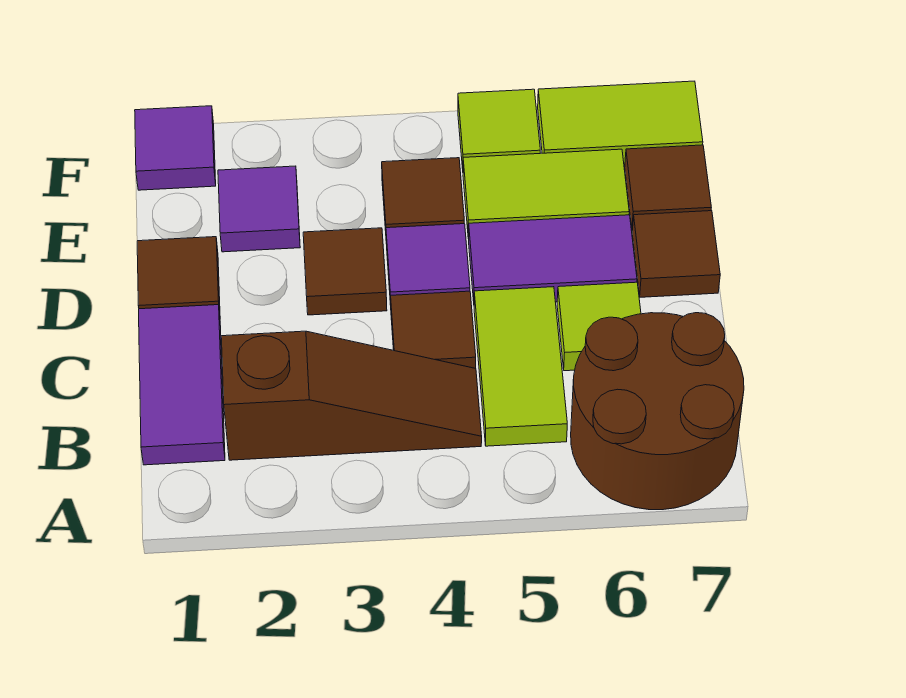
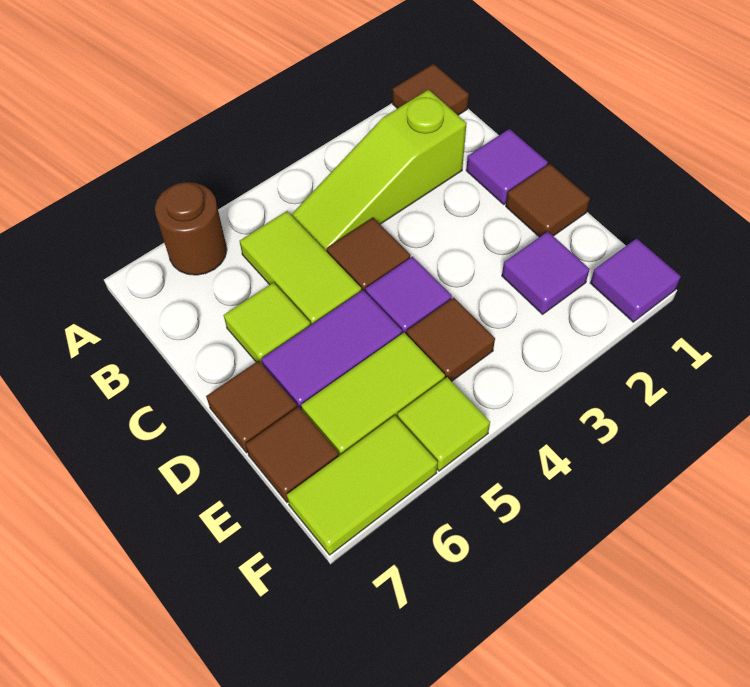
brown 2x2 round brick [571,313,744,510] -> brown 1x1 round brick [155,182,227,275]
purple 1x2 tile [139,305,225,465] -> purple 1x1 tile [466,129,548,204]
brown 1x3 slope [221,331,482,460] -> lime 1x3 slope [291,90,467,252]
brown 1x1 tile [303,228,387,315] -> brown 1x1 tile moved to [393,64,469,115]

